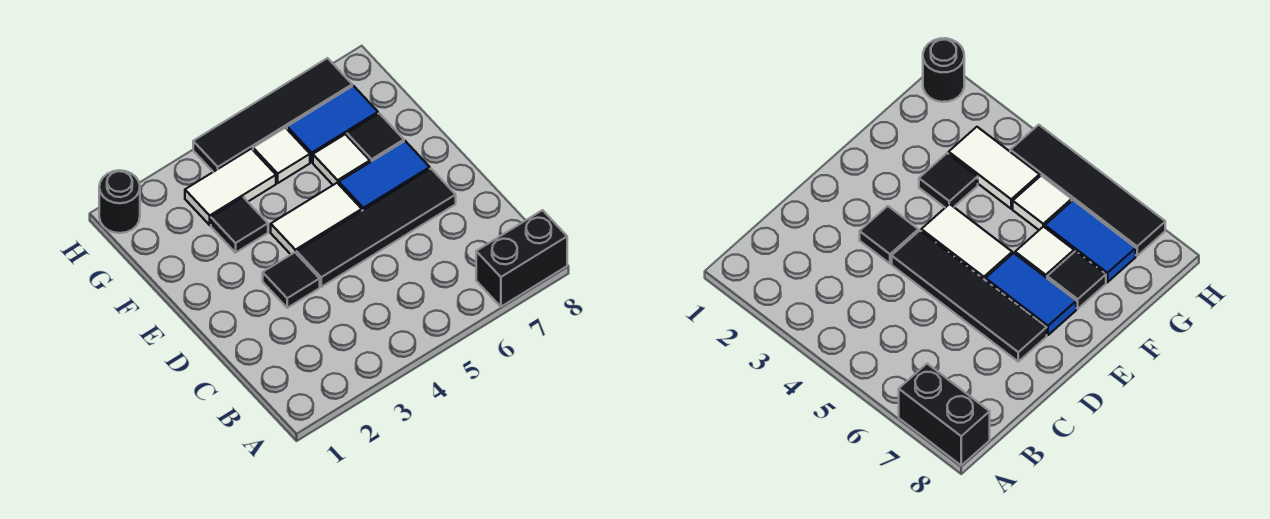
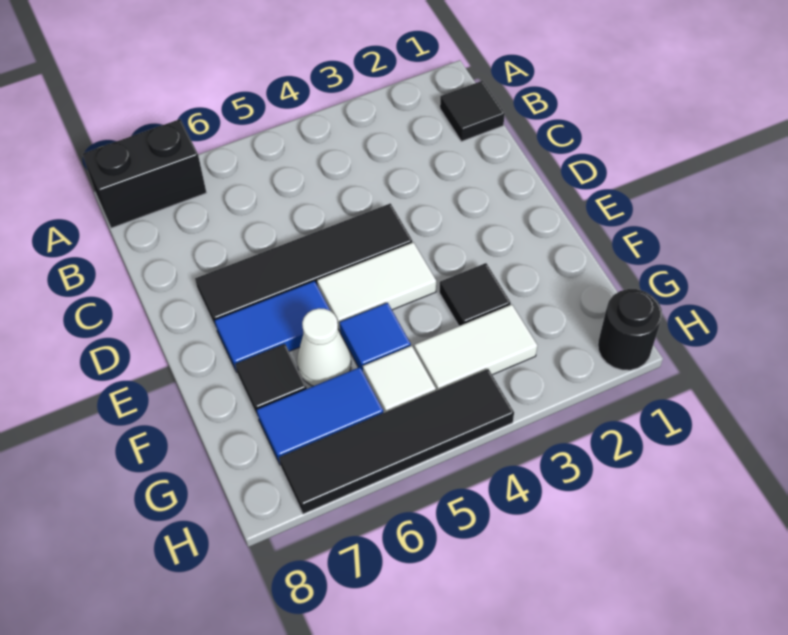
black 1x1 tile [263,252,320,308] -> black 1x1 tile moved to [440,81,505,141]
none -> blue 1x1 tile [340,303,411,371]
white 1x1 tile [313,134,370,185] -> white 1x1 cone [297,308,351,386]

